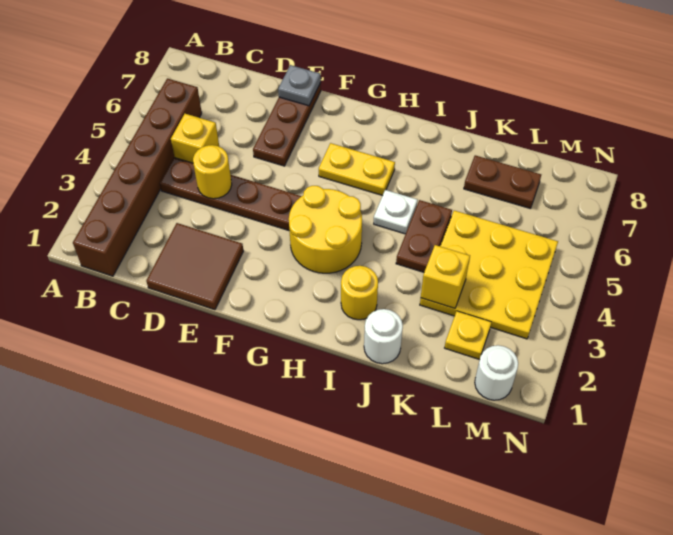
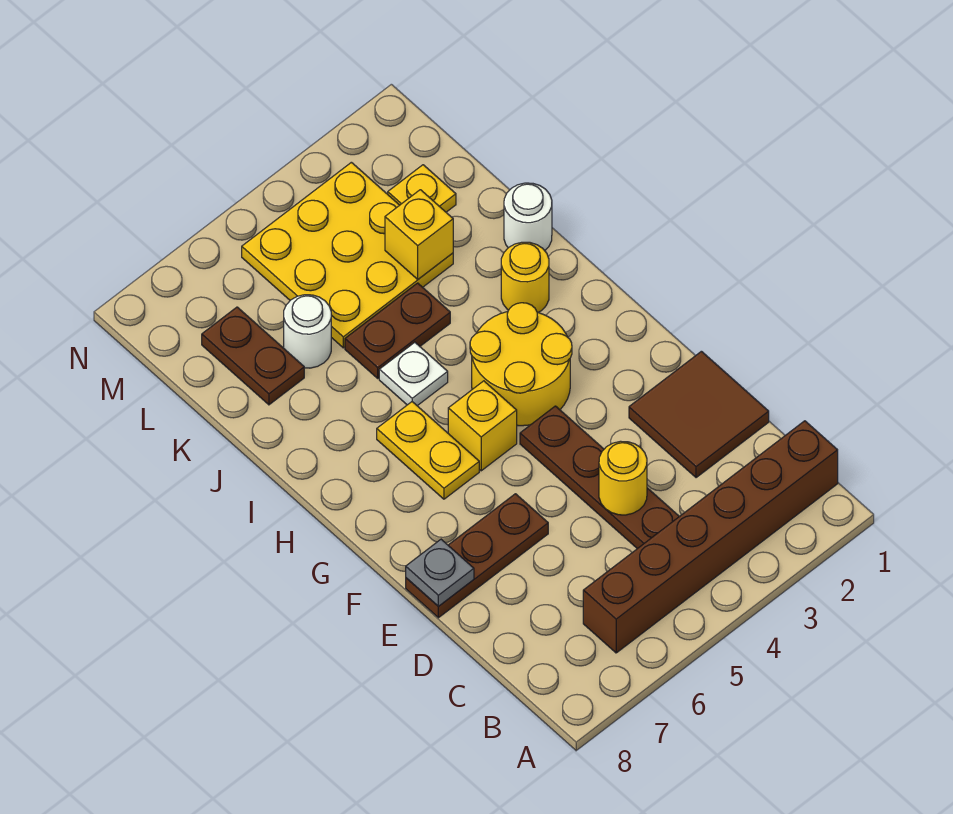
yellow 1x1 brick [171,114,219,163] -> yellow 1x1 brick moved to [448,381,517,471]
white 1x1 round brick [475,345,518,400] -> white 1x1 round brick moved to [284,295,331,368]

